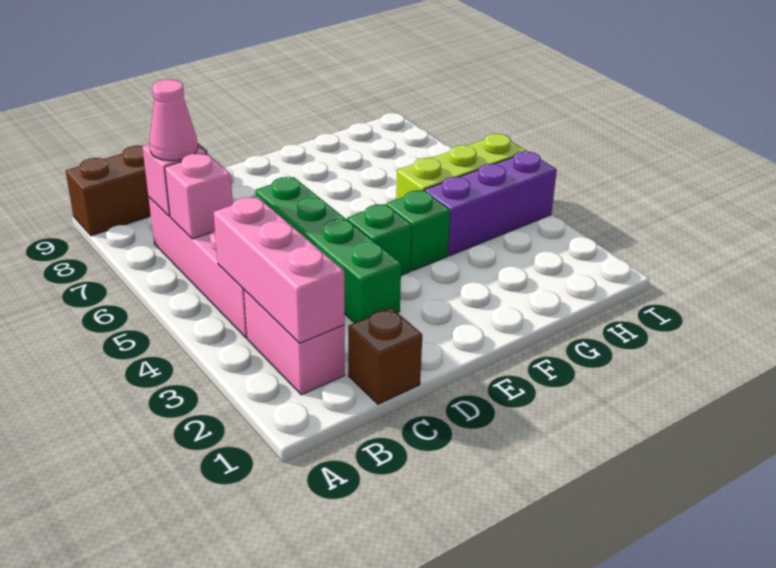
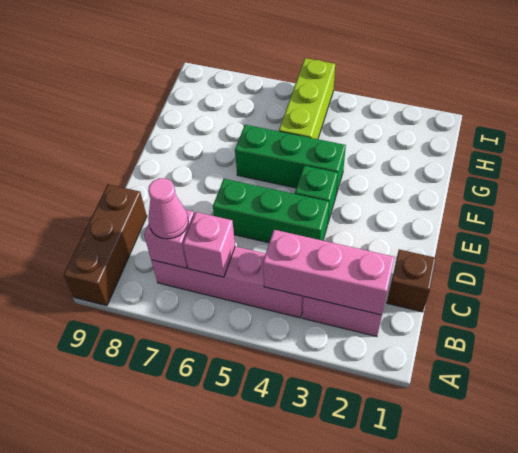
green 1x4 brick [255,177,401,323] -> green 1x3 brick [213,179,329,243]
green 1x1 brick [387,190,450,271] -> green 1x3 brick [235,125,346,195]
purple 1x3 brick [424,151,557,256] -> none

